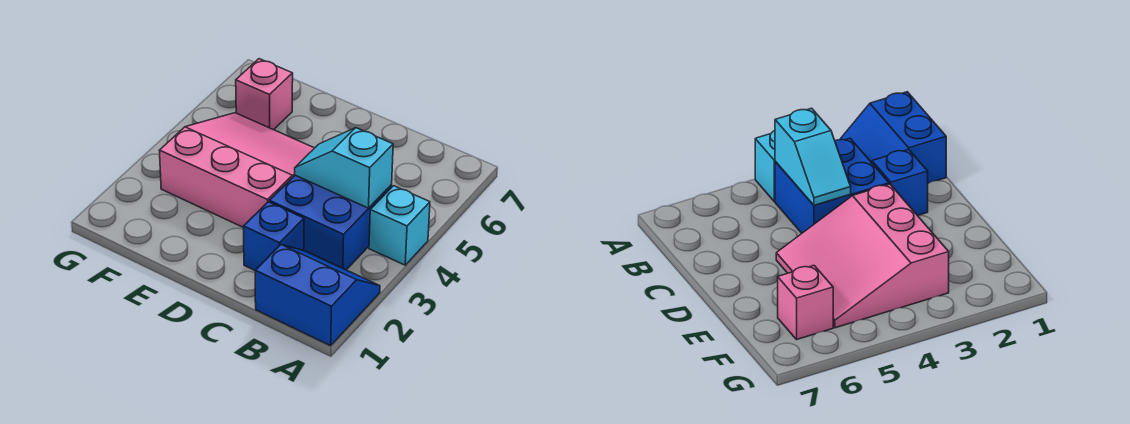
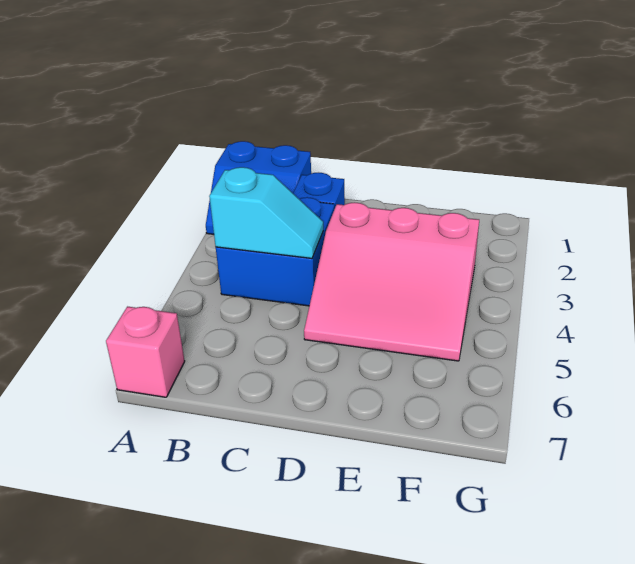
cyan 1x1 brick [369,186,430,265] -> none
pink 1x1 brick [236,59,293,130] -> pink 1x1 brick moved to [106,307,185,397]

